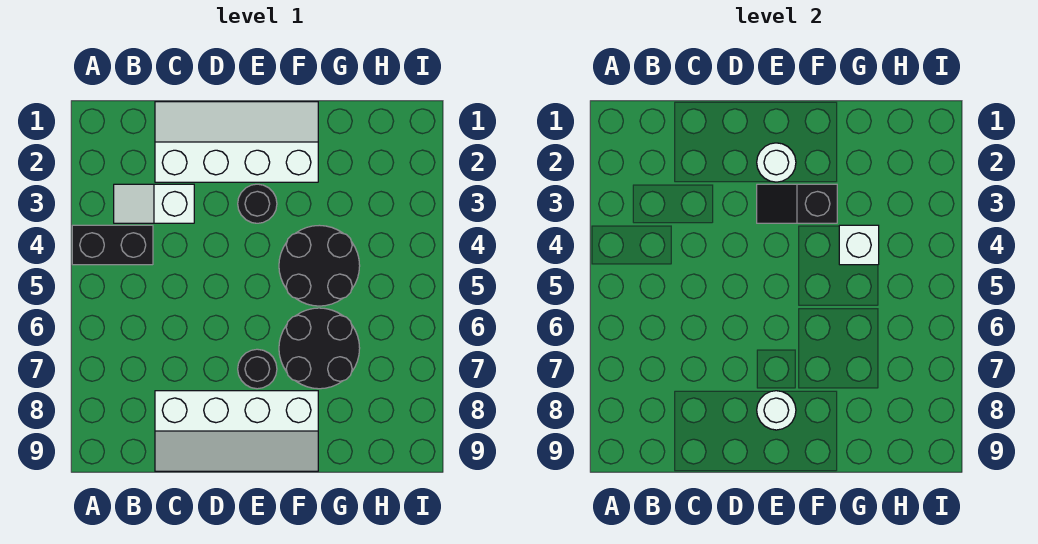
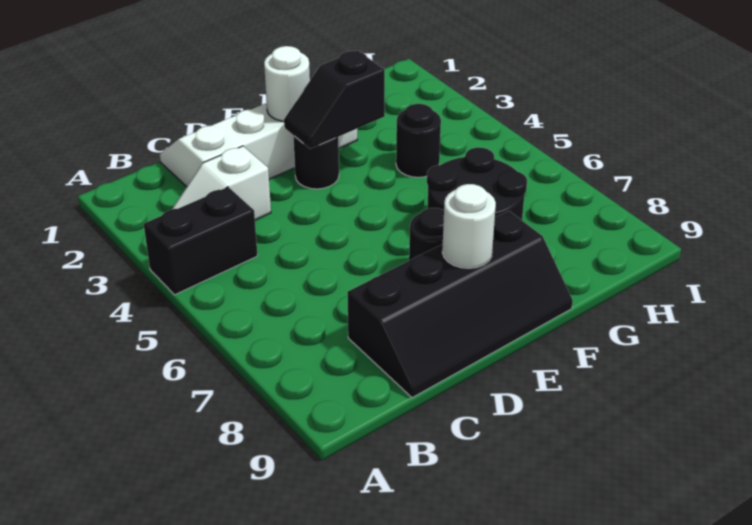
white 2x4 slope [155,391,318,471] -> black 2x4 slope [347,211,573,398]
black 2x2 round brick [279,225,360,306] -> black 1x1 round brick [396,104,441,177]
white 1x1 brick [839,225,879,265] -> none

